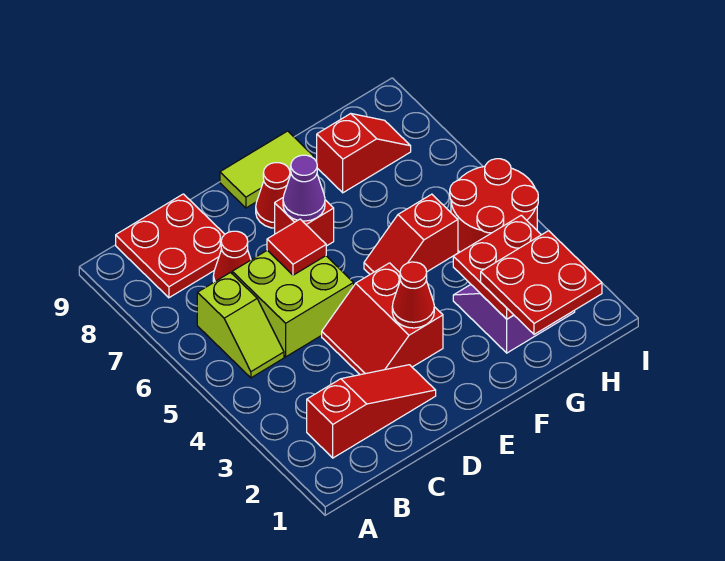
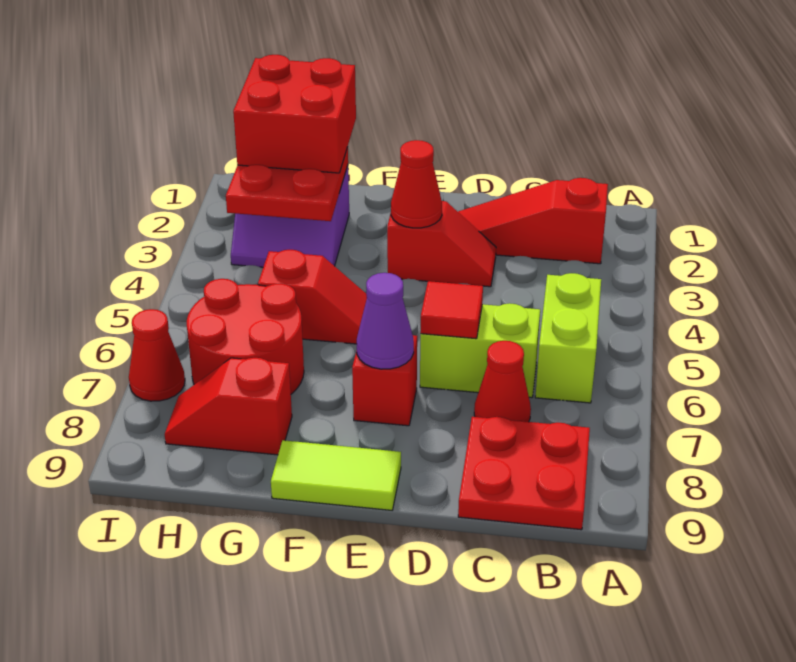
lime 1x2 slope [197,273,284,378] -> lime 1x2 brick [535,273,601,403]
lime 2x2 brick [232,250,354,357] -> lime 1x2 brick [420,303,540,398]
red 2x2 slope [322,263,443,375] -> red 1x2 slope [387,201,496,287]
red 1x1 cone [256,163,290,228] -> red 1x1 cone moved to [129,309,185,401]
red 2x2 plate [481,231,602,334] -> red 2x2 brick [233,55,356,173]
red 2x2 round brick [450,159,538,252] -> red 2x2 round brick moved to [187,279,304,394]

